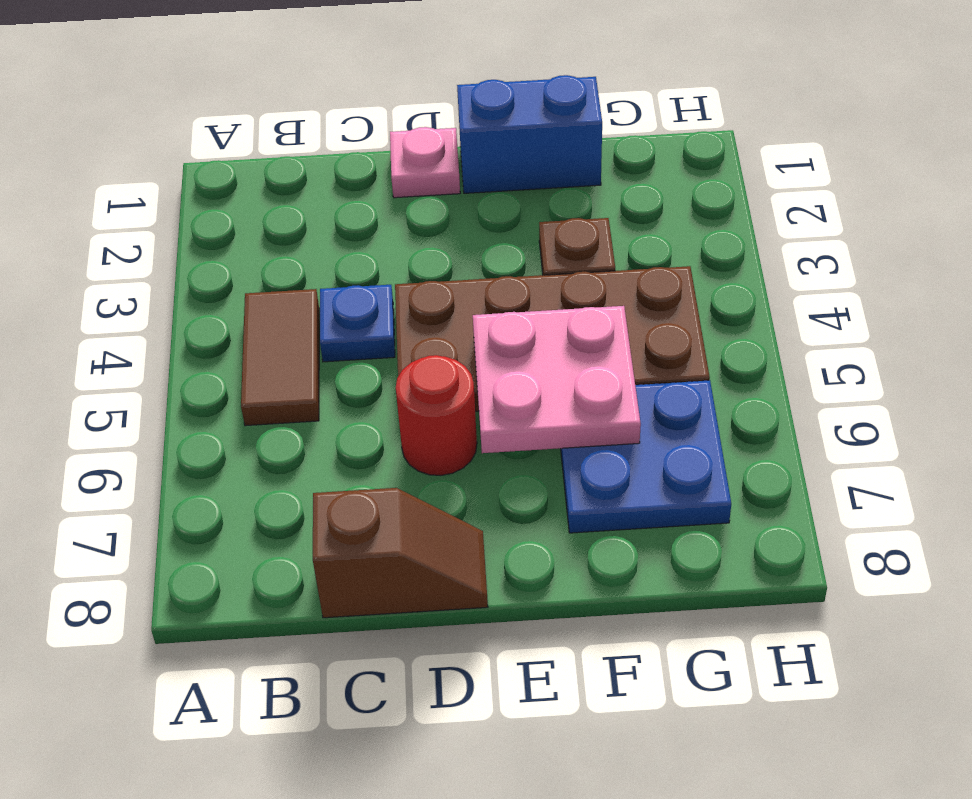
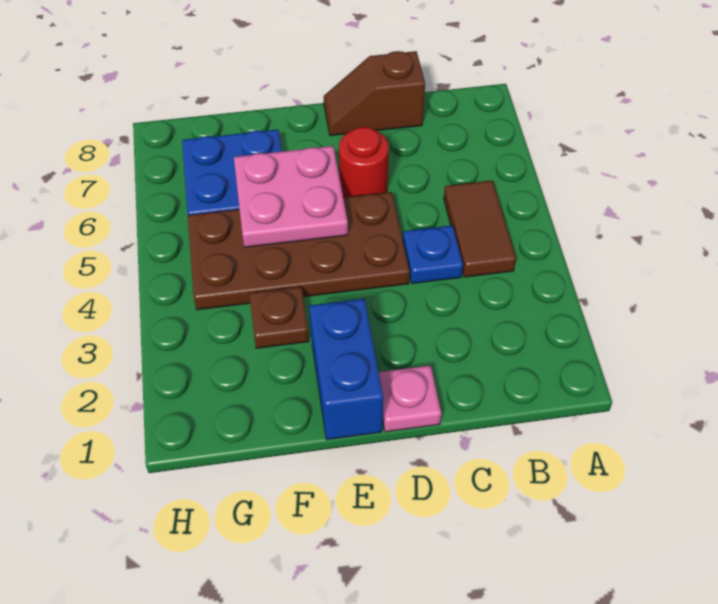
blue 1x2 brick [457,75,602,193] -> blue 1x2 brick turned to [309,299,383,440]

